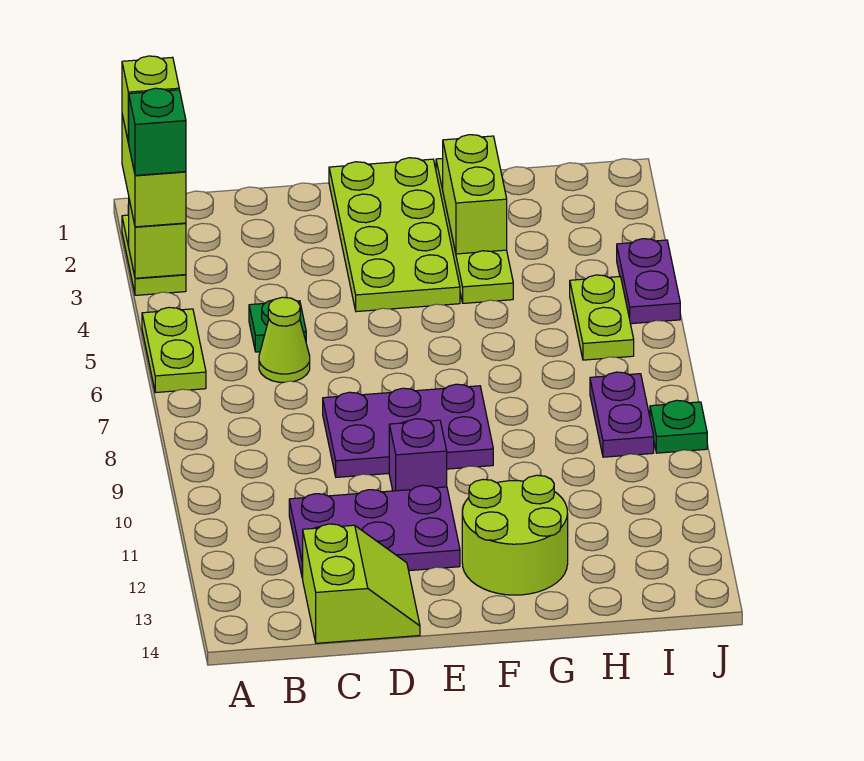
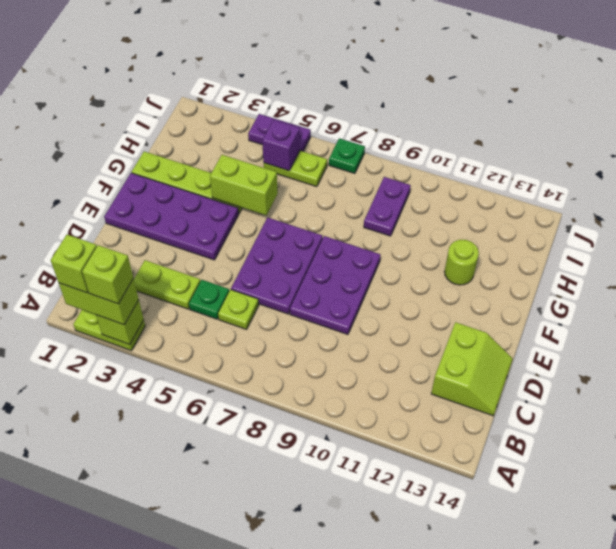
green 1x1 brick [129,88,186,175] -> lime 1x1 brick [82,245,133,304]
lime 1x2 plate [142,308,206,393] -> lime 1x2 plate moved to [134,260,200,309]
lime 1x1 cone [259,297,310,382] -> lime 1x1 plate [218,290,259,329]
purple 2x3 plate [289,485,460,578] -> purple 2x3 plate moved to [231,218,323,314]
lime 2x2 slope [303,524,420,643] -> lime 2x2 slope turned to [431,322,513,416]
lime 2x4 plate [329,158,460,312] -> purple 2x4 plate [104,173,239,260]
purple 1x1 brick [389,419,447,491] -> purple 1x1 brick moved to [262,120,300,171]
lime 2x2 round brick [462,475,568,595] -> lime 1x1 round brick [444,240,479,285]
lime 1x2 brick [443,135,507,254] -> lime 1x2 brick moved to [210,155,278,215]
purple 1x2 plate [590,372,654,457] -> purple 1x2 plate turned to [364,177,411,236]
green 1x1 plate [650,400,707,453] -> green 1x1 plate moved to [329,138,365,174]

